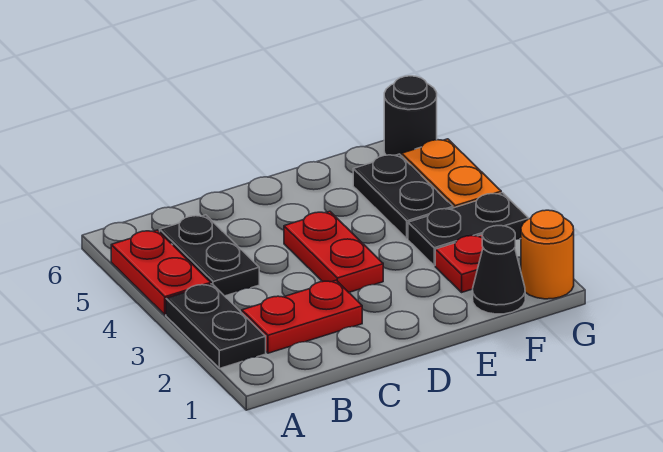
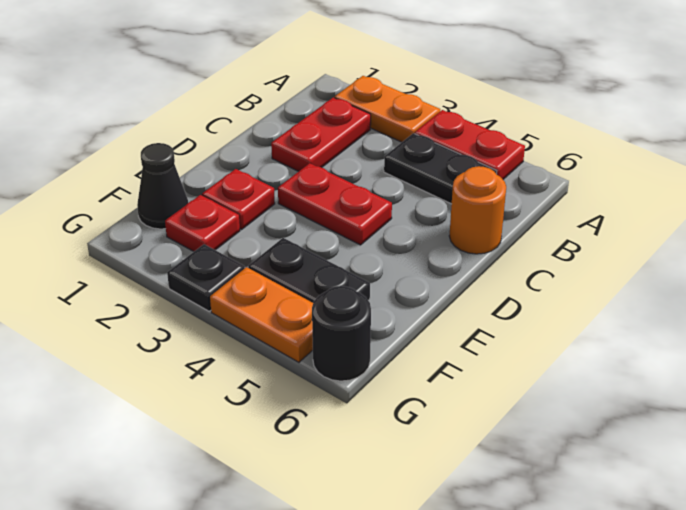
black 1x2 plate [166,284,266,369] -> orange 1x2 plate [335,76,440,142]
none -> red 1x1 plate [202,169,275,229]
black 1x2 plate [408,193,529,266] -> black 1x1 plate [167,244,245,311]
orange 1x1 round brick [521,210,574,299] -> orange 1x1 round brick moved to [449,166,506,254]

